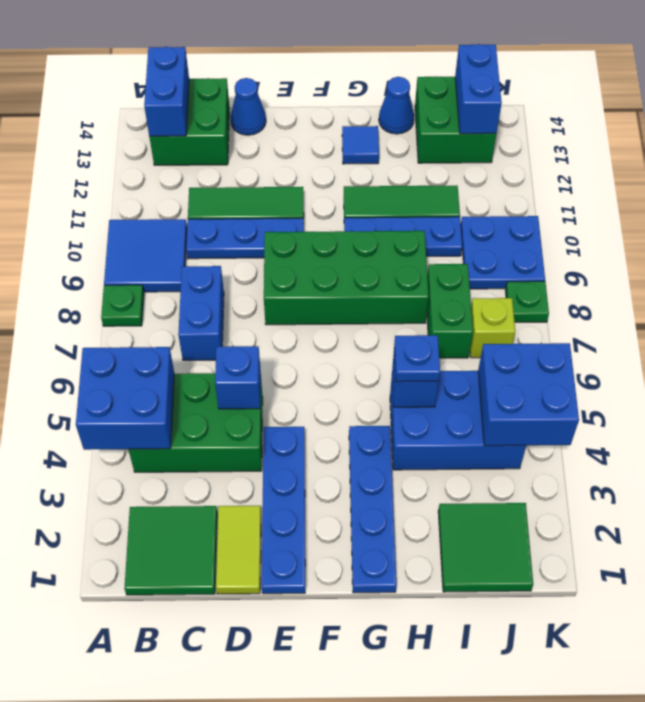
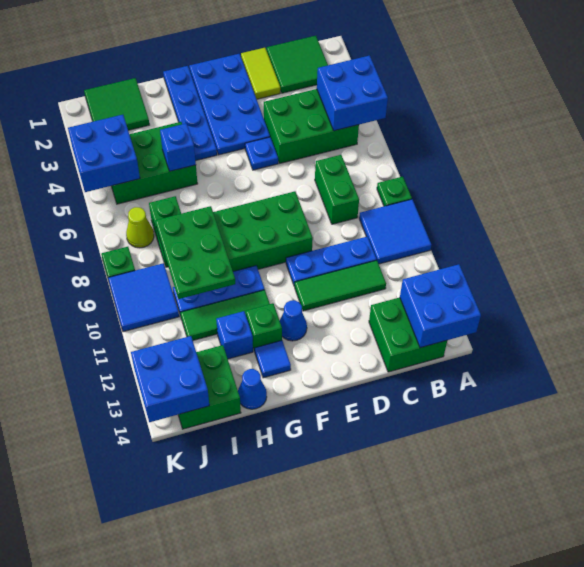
blue 1x2 brick [144,47,189,136] -> blue 2x2 brick [400,264,481,348]
blue 1x2 brick [178,266,224,360] -> green 1x2 brick [315,155,359,224]
blue 1x1 brick [215,346,261,409] -> blue 1x1 brick moved to [216,311,253,359]
blue 1x1 cone [231,78,266,135] -> blue 1x1 cone moved to [280,300,307,341]
blue 1x4 plate [262,427,305,594] -> blue 2x4 plate [189,54,270,155]
none -> green 1x1 brick [246,304,282,351]
blue 2x3 brick [390,371,526,470] -> green 2x3 brick [112,122,198,204]
blue 1x1 plate [394,335,440,382] -> blue 1x1 plate moved to [245,137,278,170]
none -> green 2x3 plate [155,206,235,299]
lime 1x1 brick [470,298,515,358] -> lime 1x1 cone [126,207,154,248]
blue 2x2 plate [461,216,545,289] -> blue 2x2 tile [108,263,179,332]
blue 1x2 brick [455,44,502,134] -> blue 2x2 brick [131,336,209,422]

